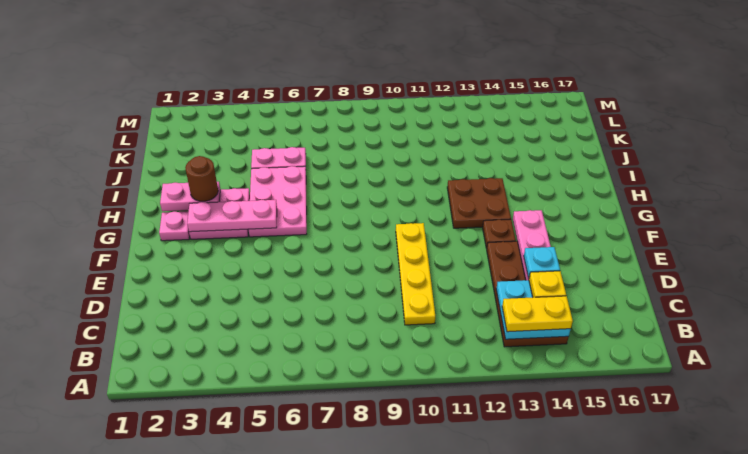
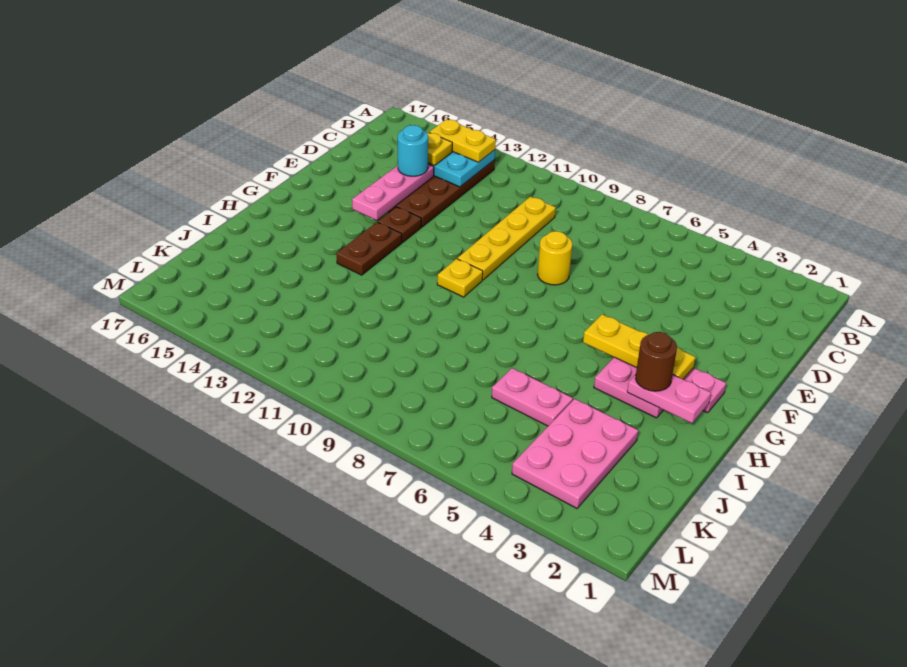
cyan 1x1 plate [524,247,560,278] -> cyan 1x1 round brick [398,125,428,176]
none -> yellow 1x1 round brick [538,231,572,285]
pink 1x3 plate [187,200,277,232] -> yellow 1x3 plate [583,314,695,379]
pink 2x3 plate [249,166,307,237] -> pink 2x3 plate moved to [512,399,638,508]
none -> yellow 1x1 plate [437,259,483,297]
brown 2x2 plate [447,178,511,228] -> brown 1x2 plate [336,222,402,275]

